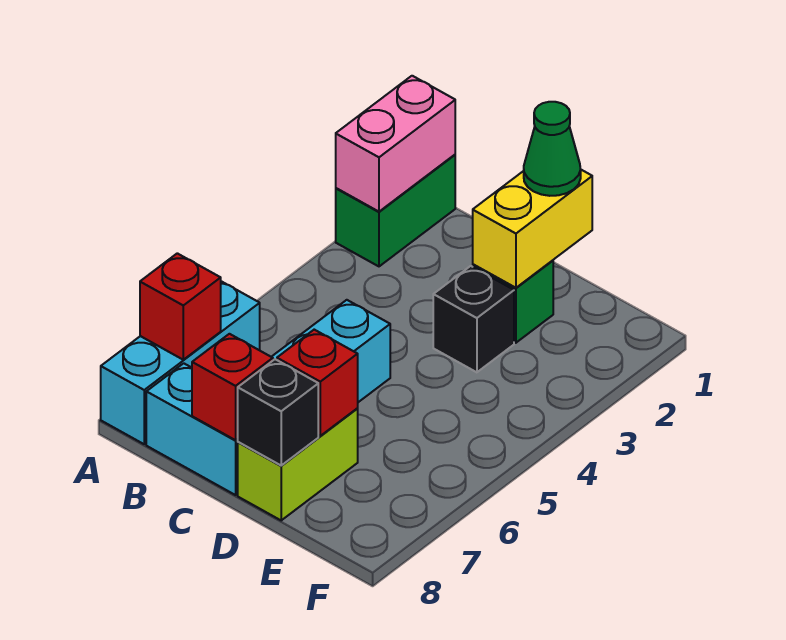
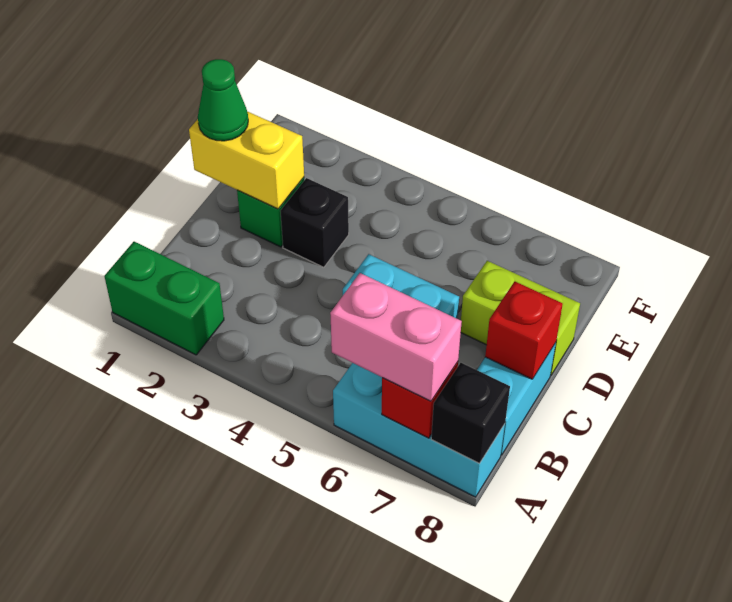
pink 1x2 brick [336,76,455,212] -> pink 1x2 brick moved to [330,273,462,401]
red 1x1 brick [277,330,358,436] -> none
black 1x1 brick [238,359,318,465] -> black 1x1 brick moved to [431,363,510,464]

